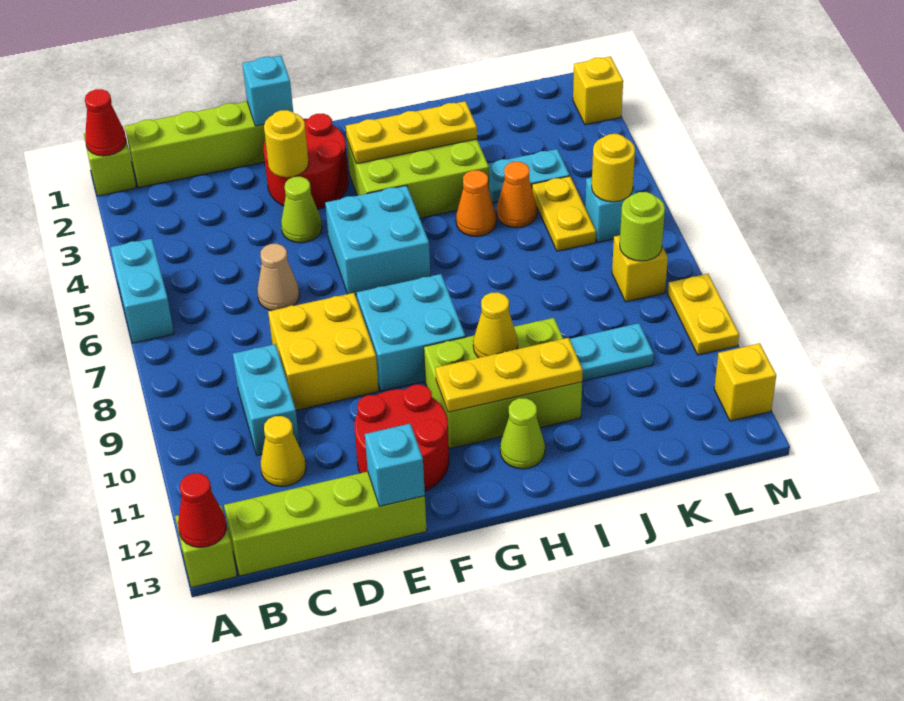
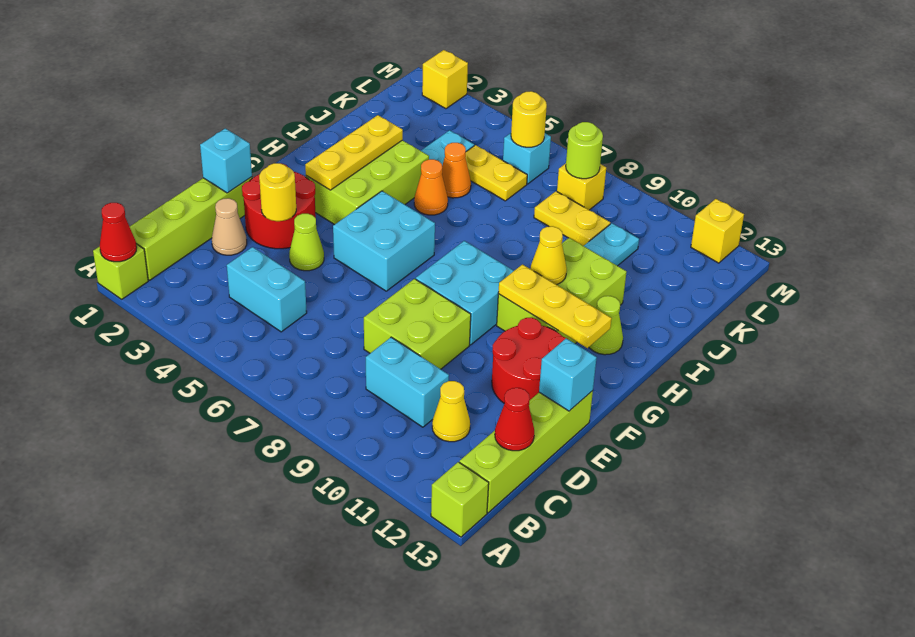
cyan 1x2 brick [111,238,174,343] -> cyan 1x2 brick moved to [227,247,307,332]
red 1x1 cone [178,473,227,547] -> red 1x1 cone moved to [495,388,534,451]
tan 1x1 cone [257,244,299,311] -> tan 1x1 cone moved to [212,198,247,255]
yellow 2x2 brick [268,293,379,410] -> lime 2x2 brick [364,279,471,369]
yellow 1x3 plate [436,338,583,412] -> yellow 1x3 plate turned to [498,264,612,348]
yellow 1x2 plate [668,274,739,355] -> yellow 1x2 plate moved to [534,191,610,246]

